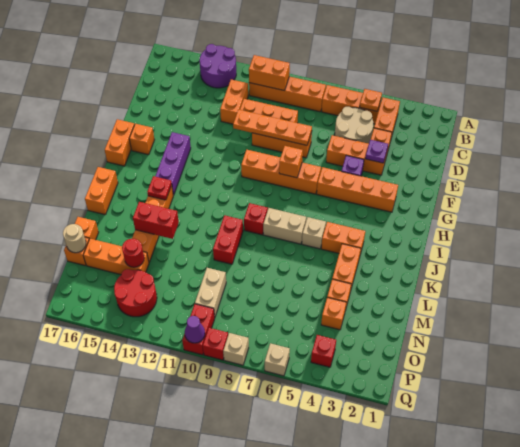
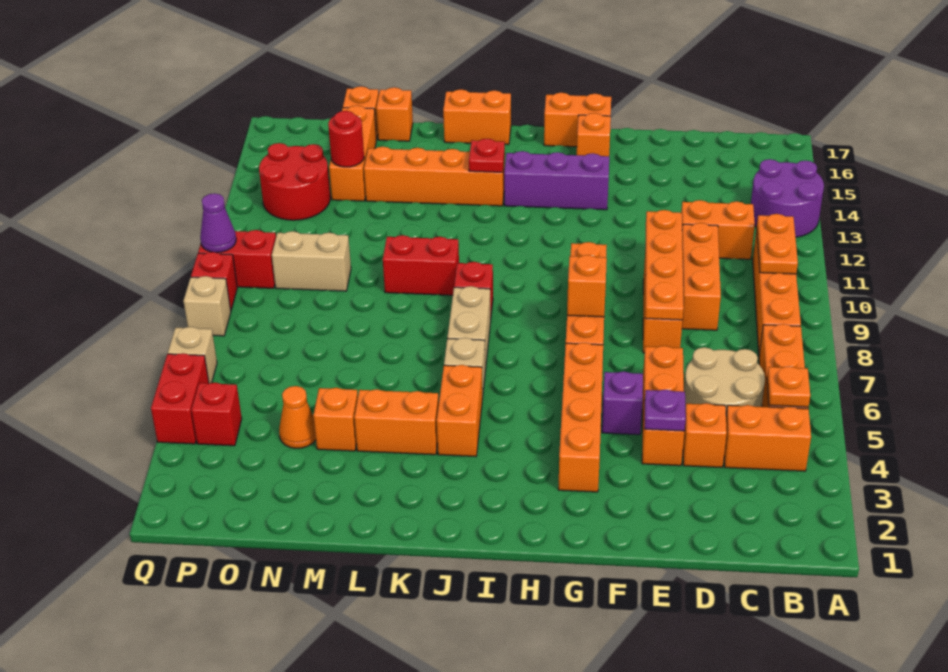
orange 1x2 brick [249,55,290,91] -> orange 1x2 plate [757,214,798,274]
red 1x2 brick [133,202,179,239] -> red 1x2 brick moved to [151,353,209,444]
orange 1x1 brick [321,298,346,330] -> orange 1x1 cone [279,386,316,448]
tan 1x1 round brick [63,224,86,253] -> none

